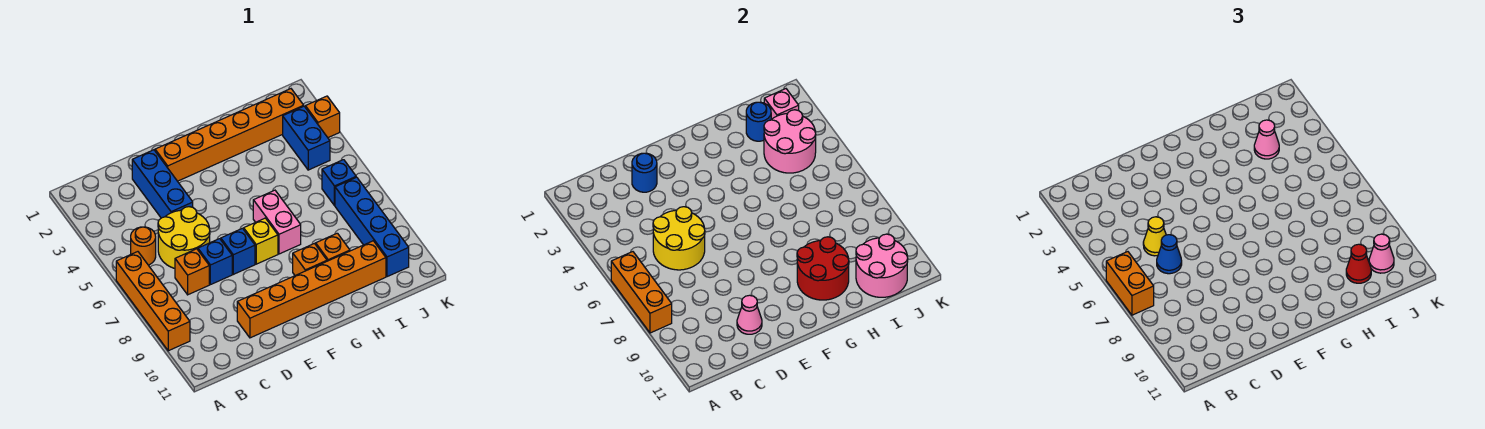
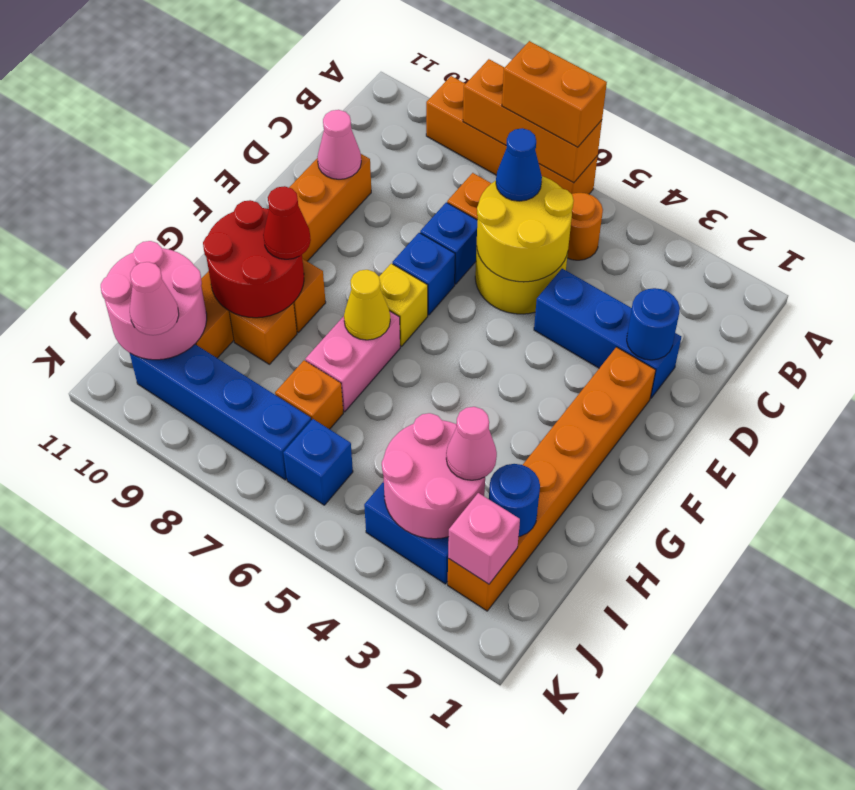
yellow 1x1 cone [1143,217,1166,256] -> yellow 1x1 cone moved to [344,270,390,340]
pink 1x2 brick [253,190,301,254] -> pink 1x2 brick turned to [306,311,400,412]
red 1x1 cone [1346,244,1371,283] -> red 1x1 cone moved to [263,186,311,259]
orange 1x1 brick [305,96,340,138] -> orange 1x1 brick moved to [275,360,343,429]

